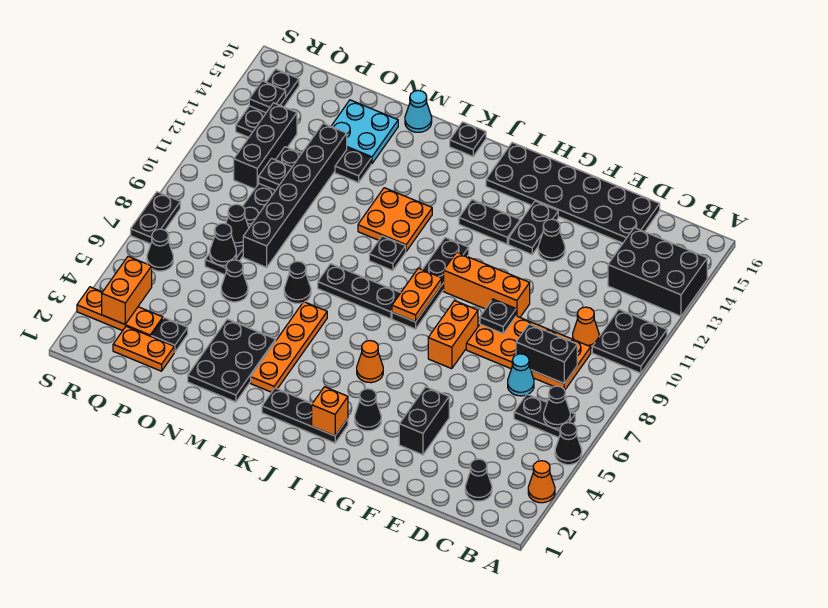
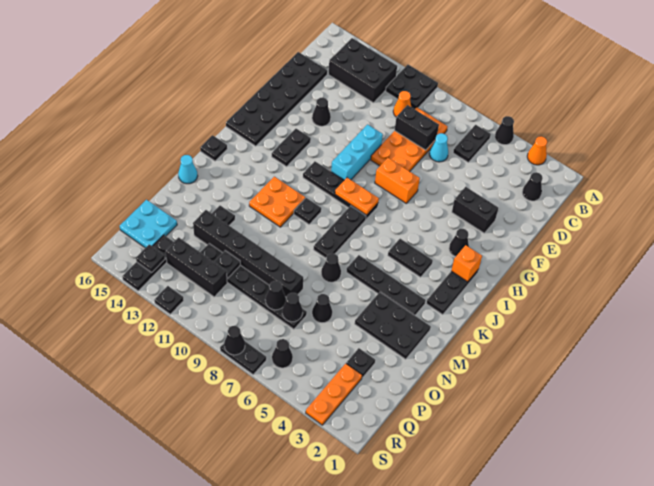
black 2x3 brick [608,228,707,316] -> black 2x3 brick turned to [328,38,397,103]
black 1x1 cone [544,386,570,428] -> black 1x1 cone moved to [224,326,245,355]
black 1x2 brick [516,324,577,383] -> black 1x2 brick turned to [395,105,439,150]
black 1x1 plate [480,299,516,333] -> black 1x1 plate moved to [154,286,184,314]
orange 1x3 brick [444,252,530,317] -> cyan 1x3 brick [331,124,383,180]
black 1x2 plate [509,201,558,254] -> black 1x2 plate moved to [388,239,433,277]
orange 1x1 cone [357,341,383,383] -> none
orange 1x4 plate [251,302,327,392] -> black 1x4 plate [346,255,426,315]
cyan 2x2 plate [331,100,398,164] -> cyan 2x2 plate moved to [120,200,177,248]
orange 1x2 plate [113,326,174,371] -> none
orange 1x2 brick [102,256,152,324] -> none
black 1x3 plate [236,69,299,137] -> black 1x3 plate turned to [122,235,173,291]

